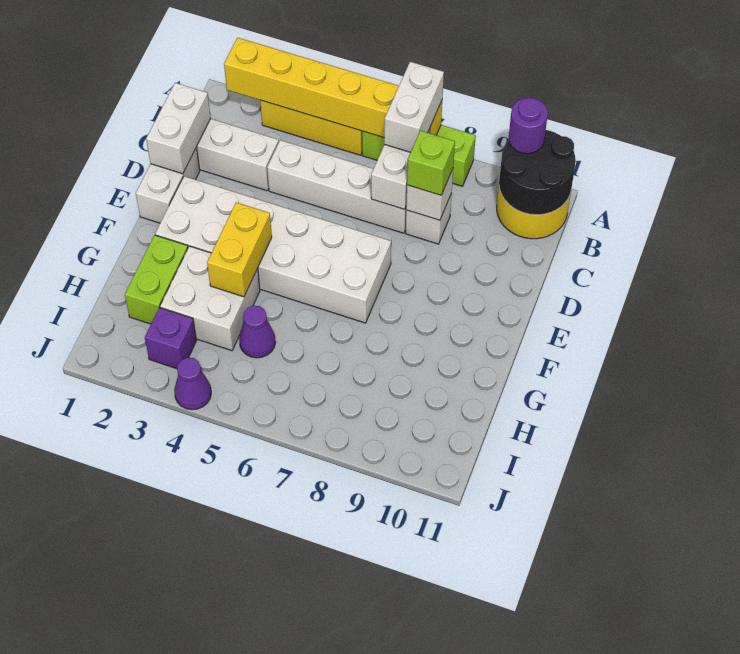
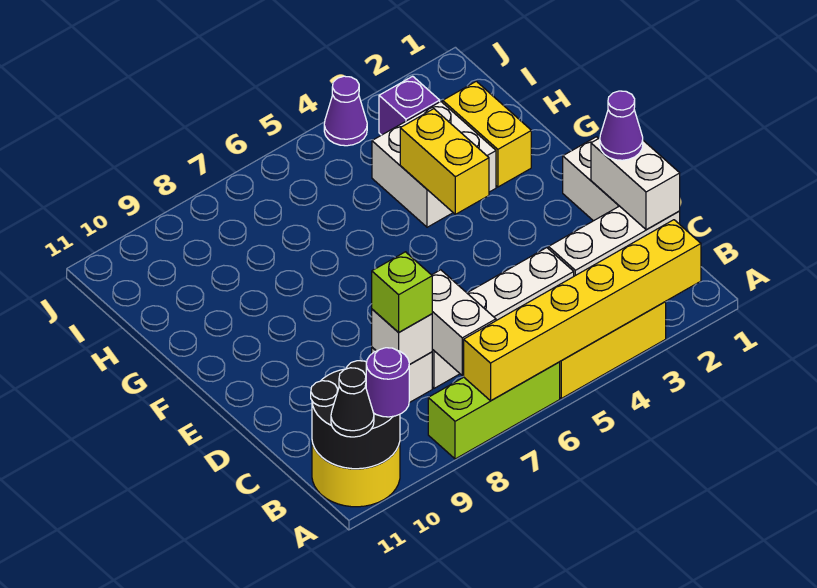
white 1x2 brick [384,62,444,152] -> none
none -> black 1x1 cone [331,368,374,437]
white 2x6 brick [155,176,391,323] -> none
lime 1x2 brick [125,235,188,324] -> yellow 1x2 brick [443,81,531,187]
purple 1x1 cone [239,306,276,358] -> purple 1x1 cone moved to [600,91,643,160]

